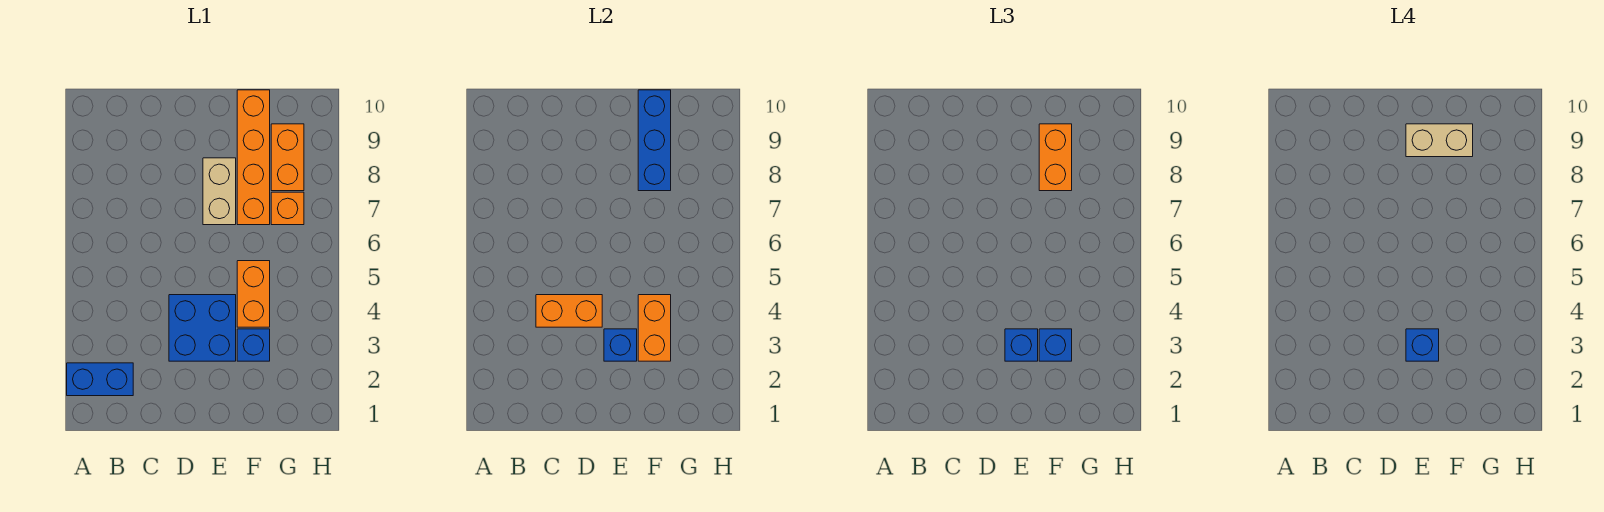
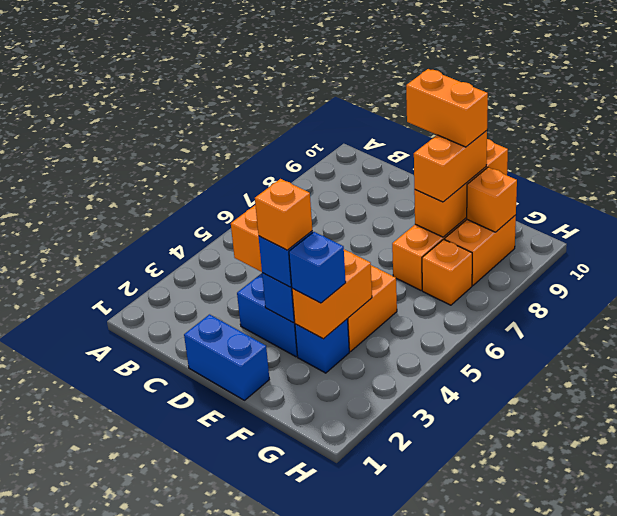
blue 1x2 brick [67,363,133,396] -> blue 1x2 brick moved to [184,314,269,400]
blue 1x1 brick [1406,329,1439,361] -> orange 1x1 brick [255,179,312,250]
tan 1x2 brick [203,158,236,225] -> none
tan 1x2 brick [1406,124,1473,157] -> orange 1x2 brick [406,69,488,147]
blue 1x3 brick [638,90,671,191] -> orange 1x3 brick [414,139,508,237]
none -> orange 1x1 brick [467,167,517,232]

